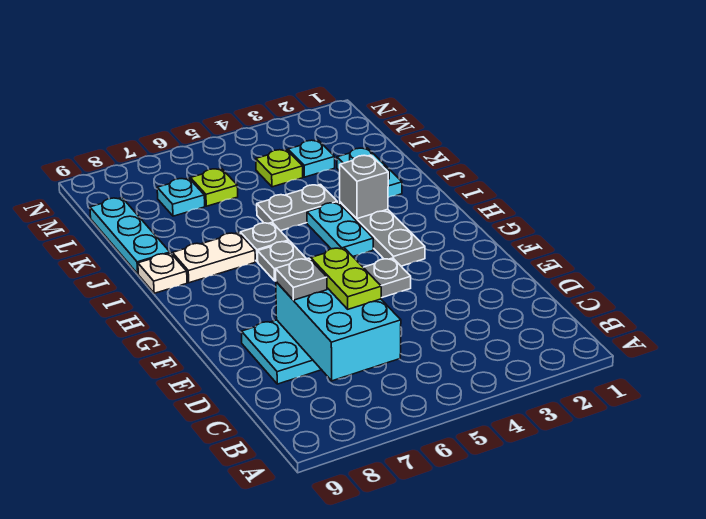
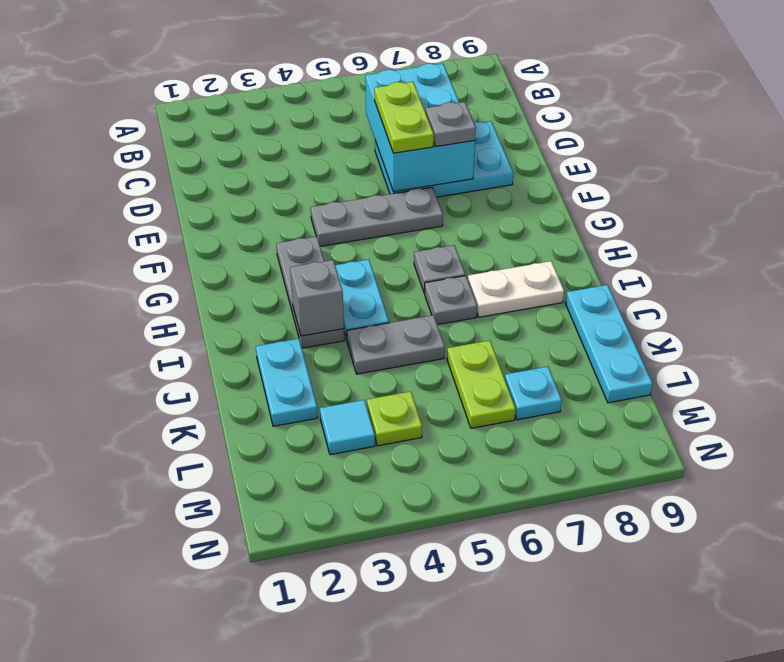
white 1x1 plate [138,253,187,293] -> none
cyan 1x1 plate [288,140,335,177] -> cyan 1x1 tile [320,400,375,455]
lime 1x1 plate [190,169,238,206] -> lime 1x2 plate [447,340,516,428]

